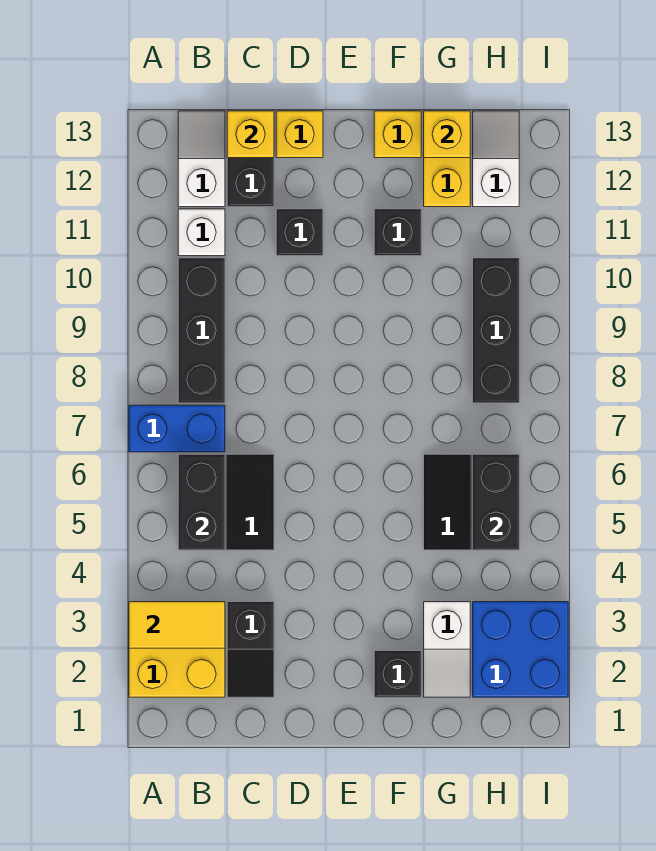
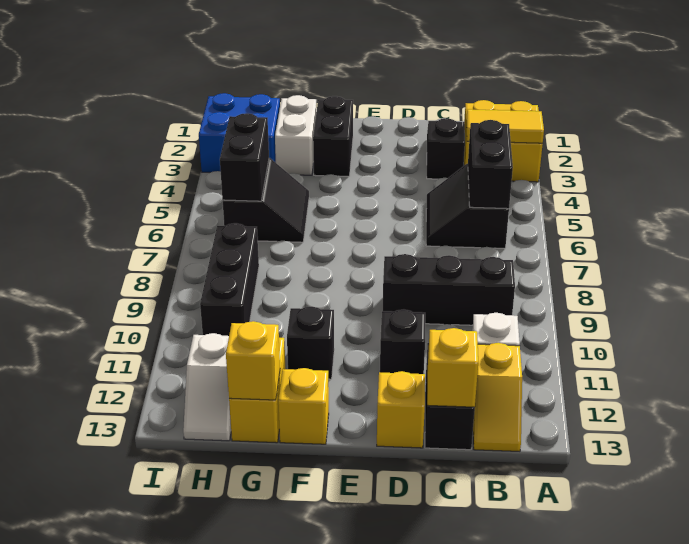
blue 1x2 brick [129,405,225,452] -> none
black 1x3 brick [178,258,225,403] -> black 1x3 brick turned to [383,254,515,325]
white 1x2 slope [178,111,225,207] -> yellow 1x2 slope [473,343,522,451]
black 1x1 brick [374,651,421,697] -> black 1x2 brick [313,96,353,176]
white 1x2 slope [424,602,470,697] -> white 1x2 brick [275,95,317,175]

